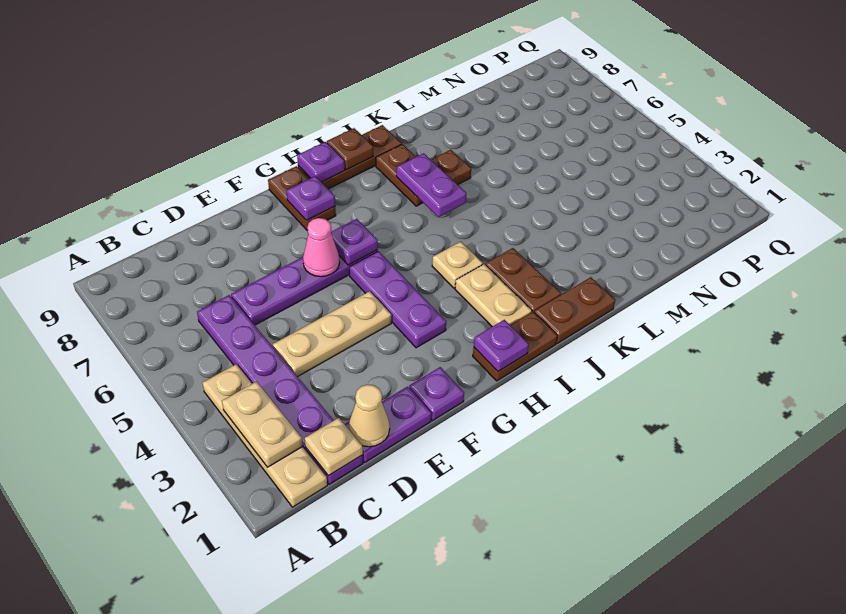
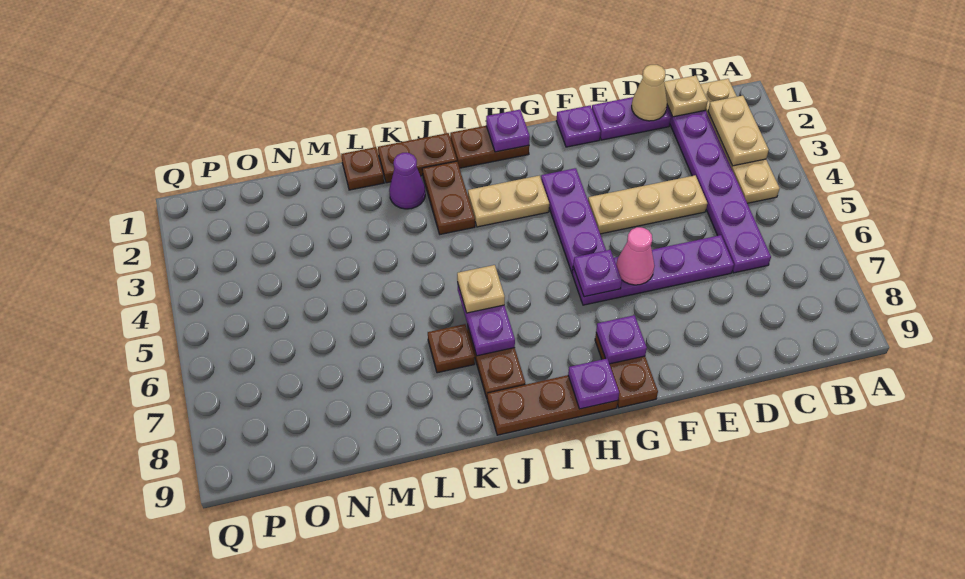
tan 1x2 plate [455,264,532,327] -> tan 1x2 plate turned to [468,176,549,227]
tan 1x1 plate [432,242,483,288] -> tan 1x1 plate moved to [457,265,505,313]
brown 1x1 plate [327,128,373,170] -> brown 1x1 plate moved to [341,147,384,190]
none -> purple 1x1 cone [389,153,425,209]

